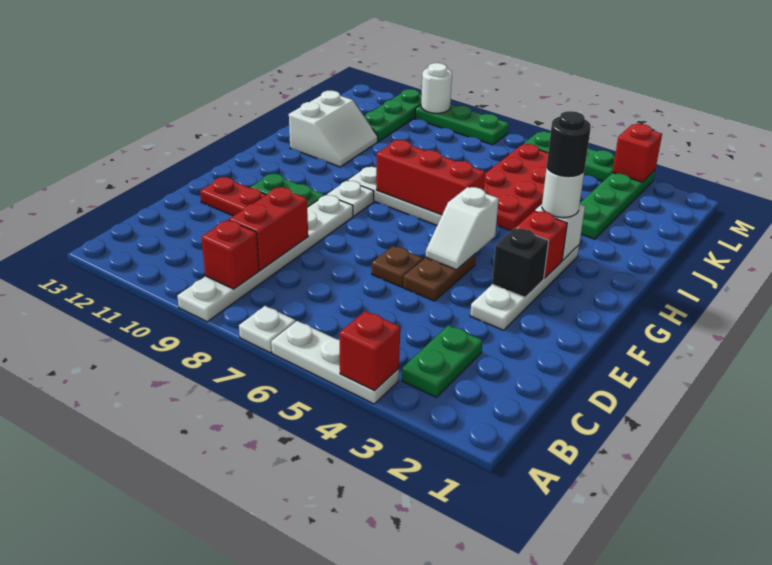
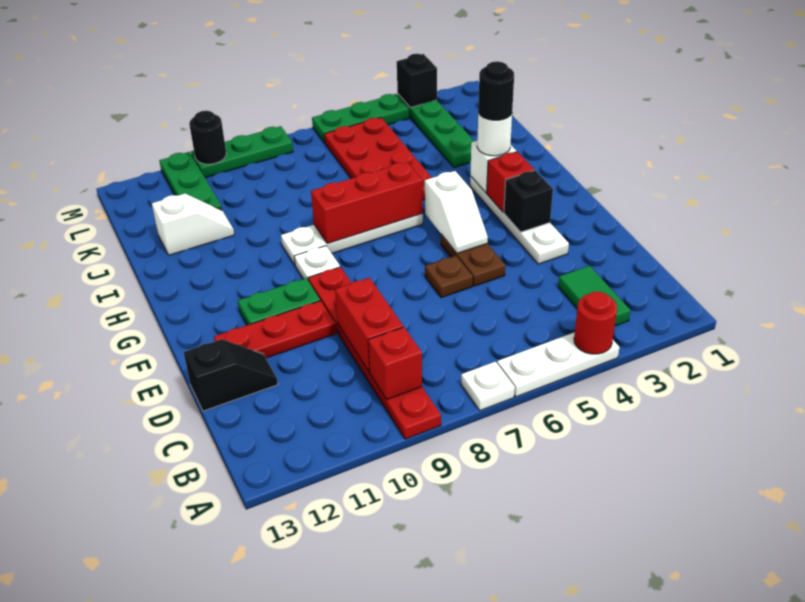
red 1x1 brick [339,311,400,391] -> red 1x1 round brick [574,291,617,354]
white 1x6 plate [177,195,353,322] -> red 1x6 plate [308,267,441,439]
green 1x2 plate [402,325,483,397] -> green 1x2 tile [558,266,631,326]
none -> black 1x2 slope [184,339,278,411]
white 2x2 slope [289,91,378,167] -> white 1x2 slope [152,194,234,255]
red 1x1 brick [612,124,662,182] -> black 1x1 brick [397,54,437,108]
white 1x1 round brick [421,63,452,113] -> black 1x1 round brick [189,111,226,164]

